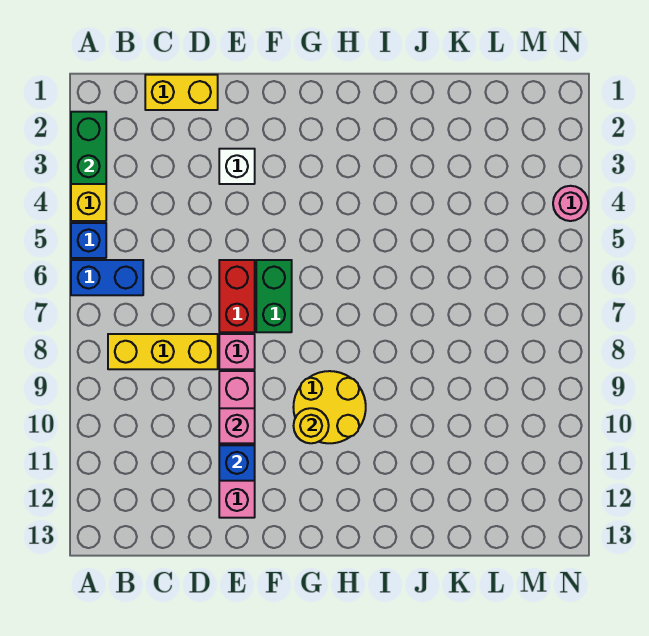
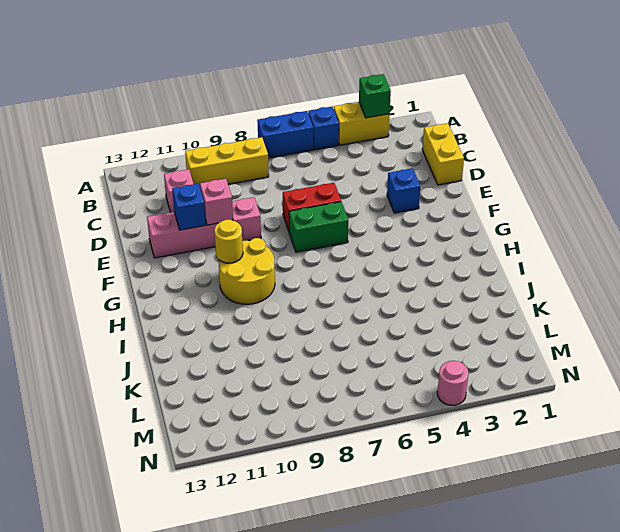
green 1x2 brick [71,112,106,184] -> green 1x1 brick [359,74,391,118]
blue 1x2 brick [71,260,143,295] -> blue 1x2 brick turned to [257,111,313,158]
yellow 1x3 brick [108,334,218,369] -> yellow 1x3 brick turned to [185,137,269,186]
white 1x1 brick [219,149,255,184] -> blue 1x1 brick [387,168,420,213]
pink 1x1 brick [219,334,255,369] -> pink 1x1 brick moved to [164,169,193,212]

